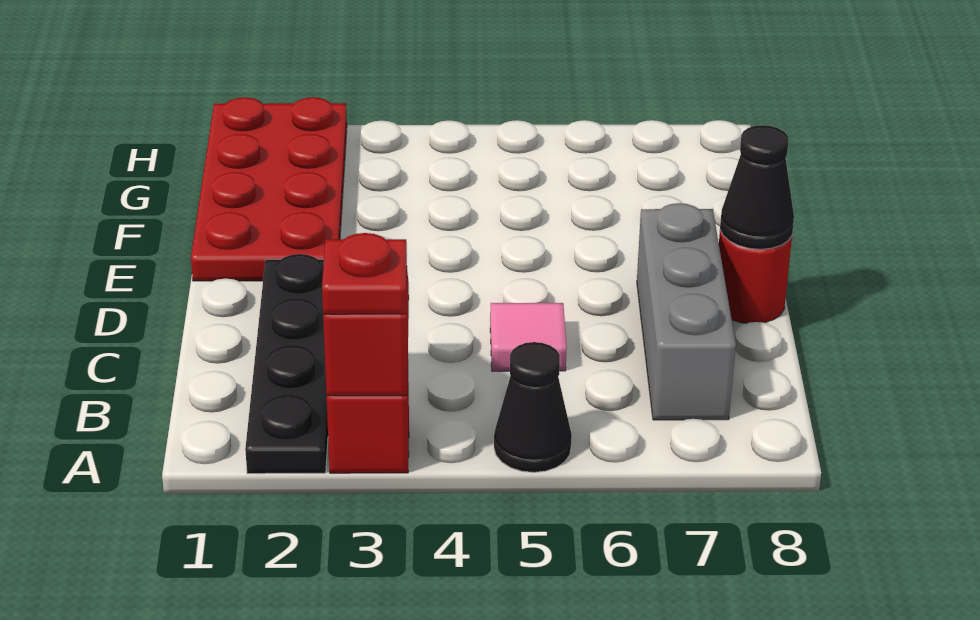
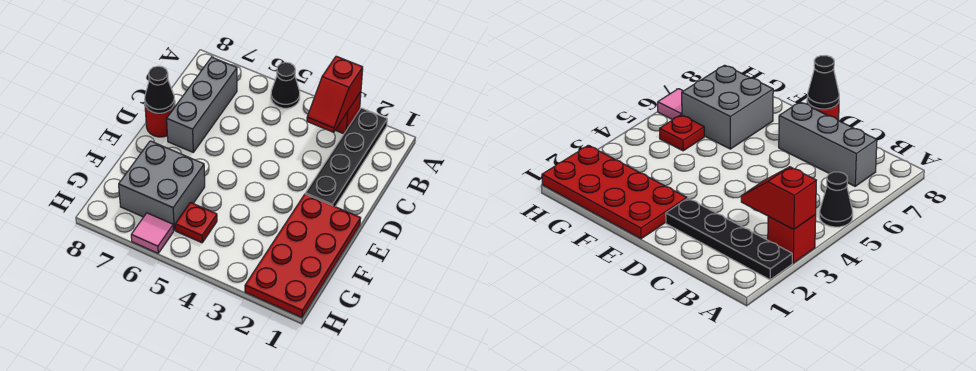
red 1x1 plate [322,233,407,314] -> red 1x1 plate moved to [175,203,217,243]
pink 1x1 tile [490,303,567,371] -> pink 1x1 tile moved to [131,213,174,253]
none -> grey 2x2 brick [119,141,205,230]

